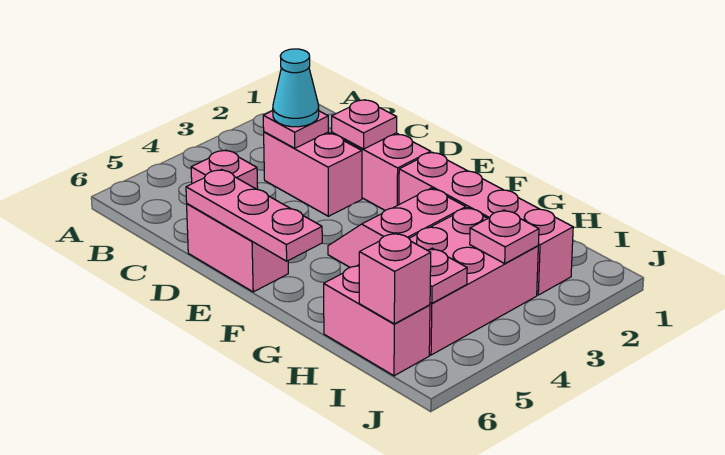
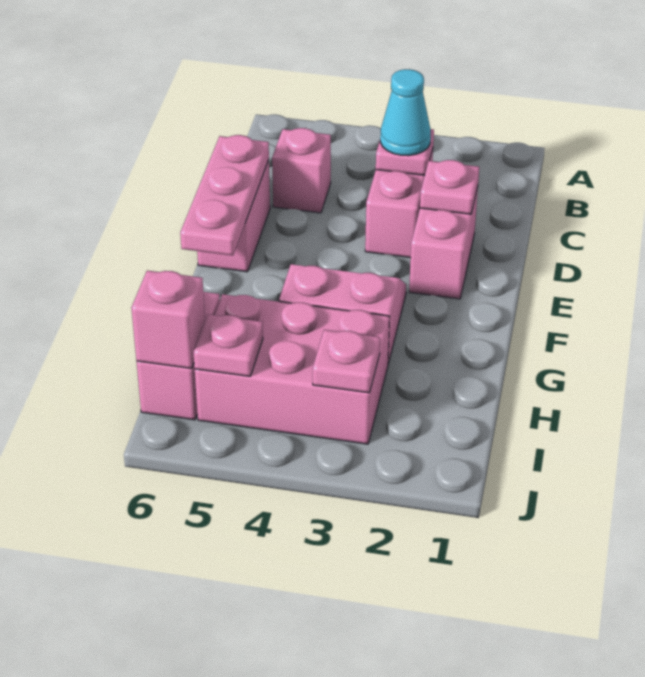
pink 1x4 brick [399,152,573,295] -> none

